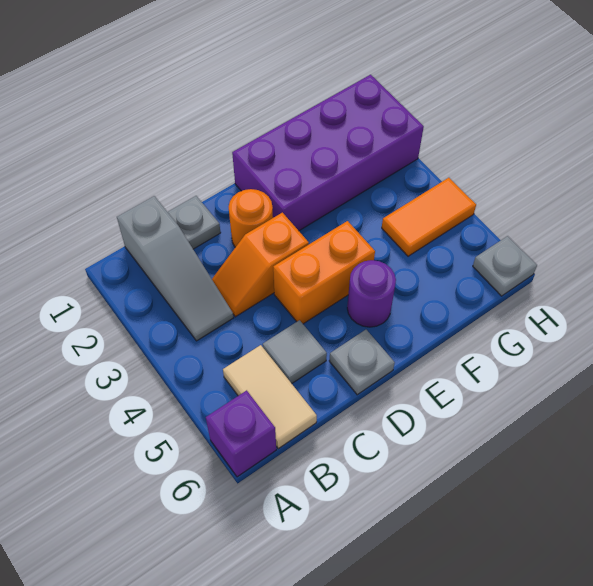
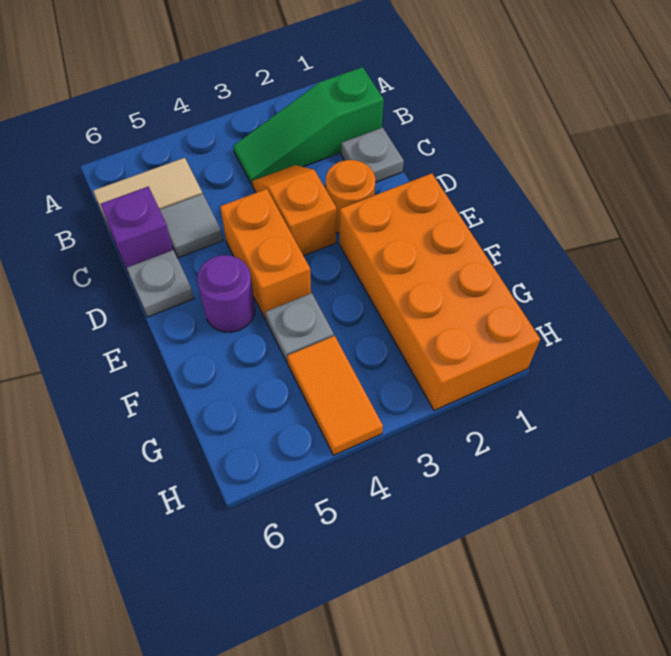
purple 1x1 brick [206,390,276,477] -> purple 1x1 brick moved to [101,186,173,272]
grey 1x3 slope [117,196,233,341] -> green 1x3 slope [234,67,384,186]
purple 2x4 brick [232,75,424,231] -> orange 2x4 brick [339,173,540,410]
grey 1x1 plate [473,236,537,296] -> grey 1x1 plate moved to [265,293,334,363]

